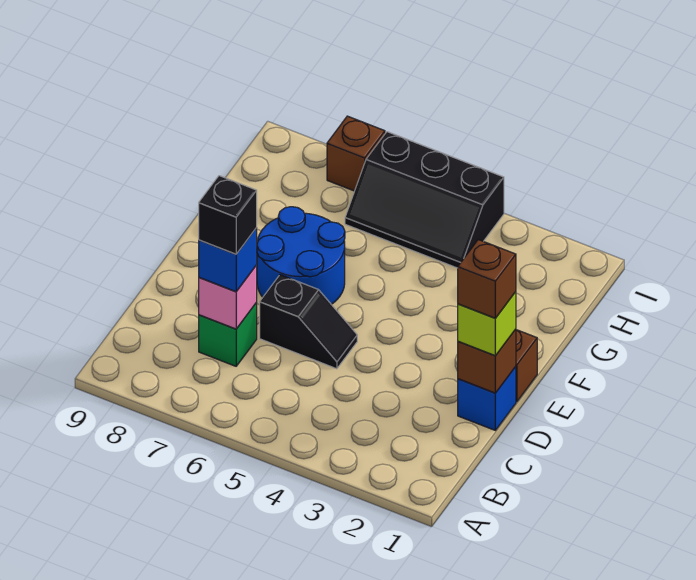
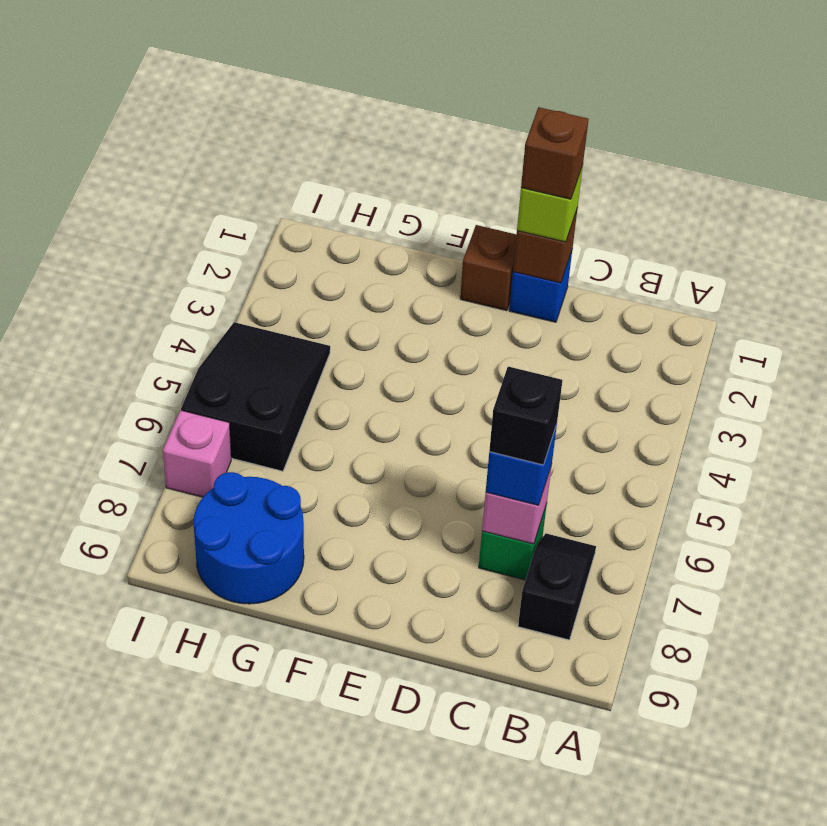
black 1x2 slope [260,275,357,369] -> black 1x2 slope moved to [518,533,596,640]
blue 2x2 round brick [257,207,345,305] -> blue 2x2 round brick moved to [193,472,304,604]
black 2x3 slope [345,132,504,268] -> black 2x3 slope turned to [181,322,330,471]
brown 1x1 brick [327,116,385,191] -> pink 1x1 brick [163,410,231,497]

